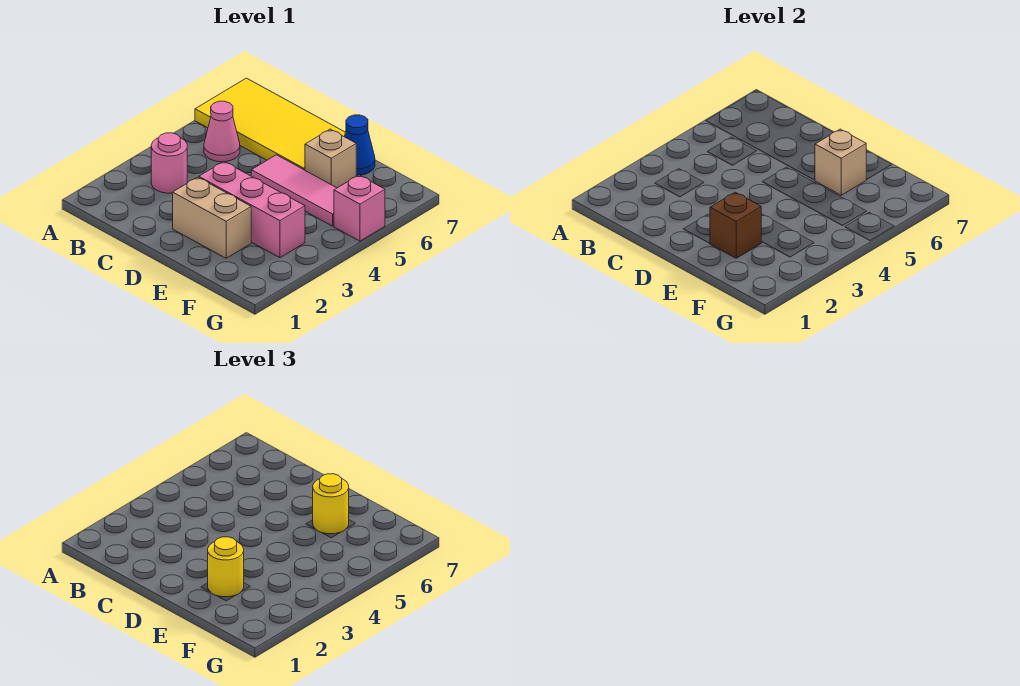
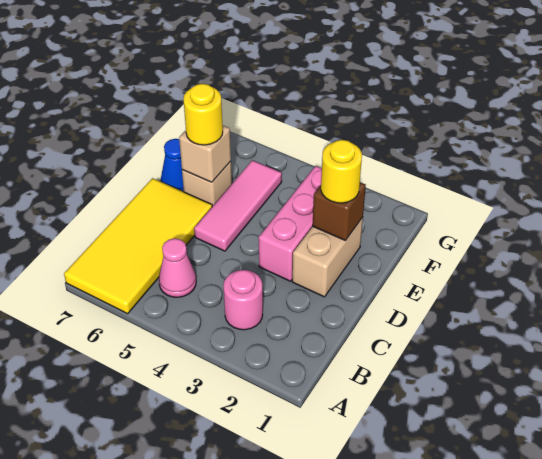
pink 1x1 brick [334,175,385,241] -> none

